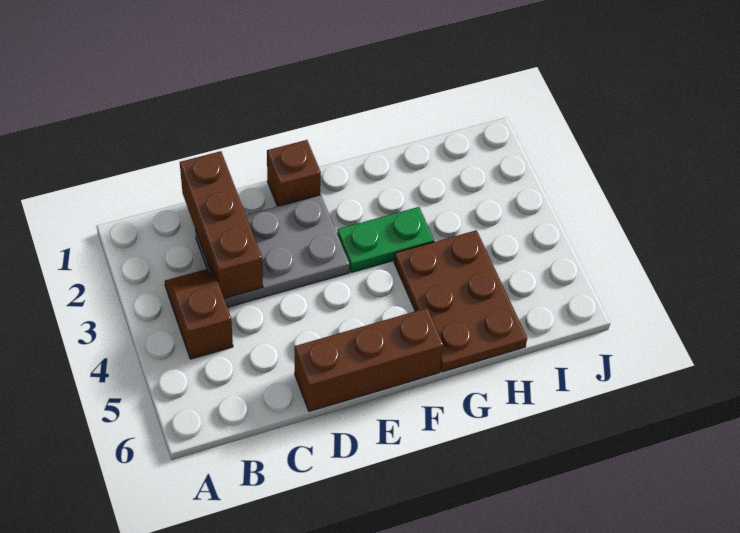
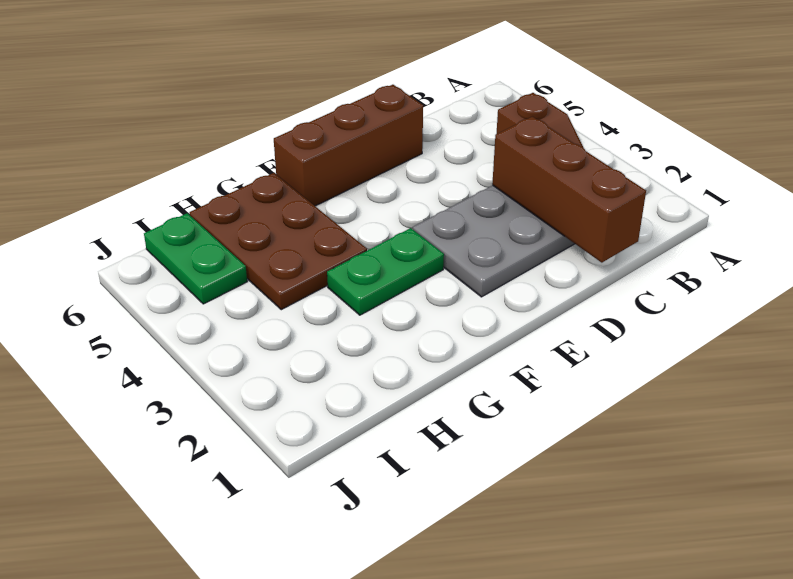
brown 1x1 brick [267,140,321,206] -> none
none -> green 1x2 plate [144,213,247,304]

